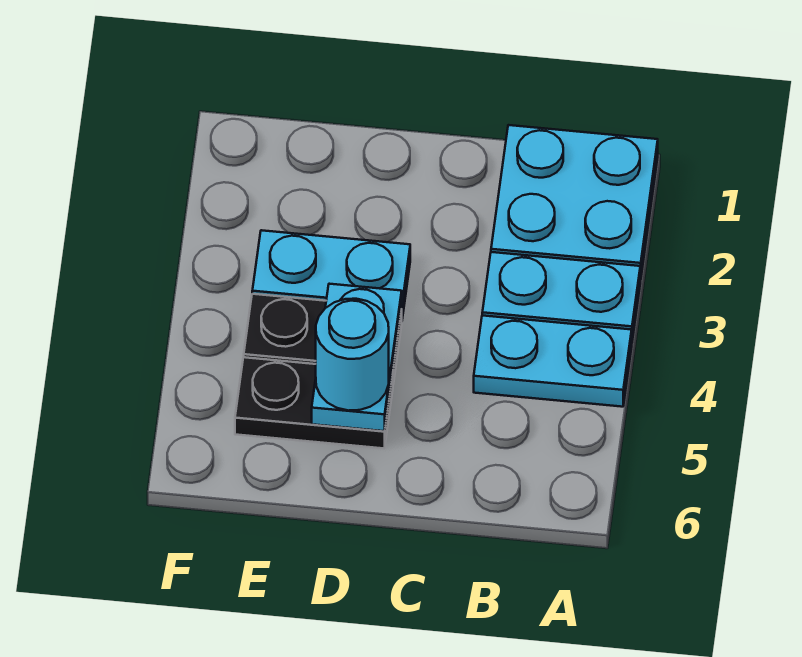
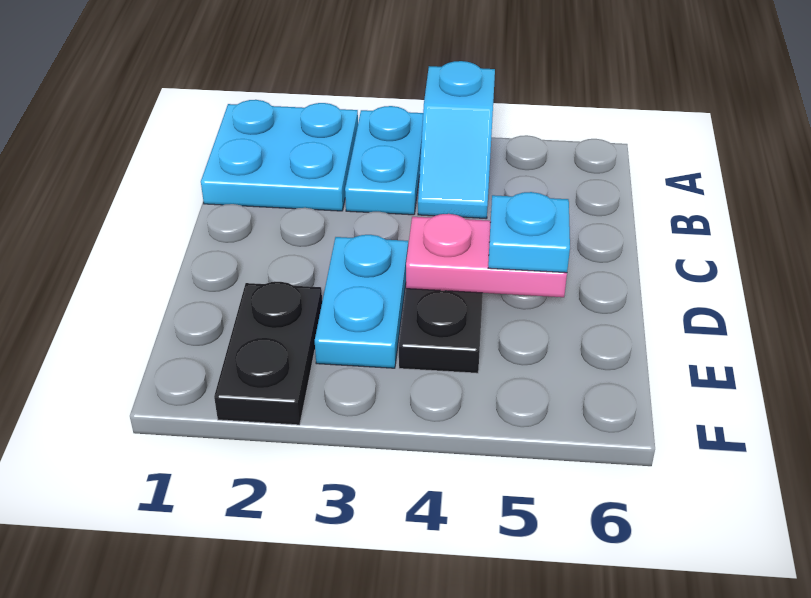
cyan 1x2 plate [474,316,632,407] -> cyan 1x2 slope [418,61,495,219]
cyan 1x2 plate [312,284,402,431] -> pink 1x2 plate [406,214,567,297]
black 1x2 plate [235,357,393,448] -> black 1x2 plate moved to [214,282,322,425]
cyan 1x1 round brick [316,299,389,411] -> cyan 1x1 plate [488,192,570,273]

